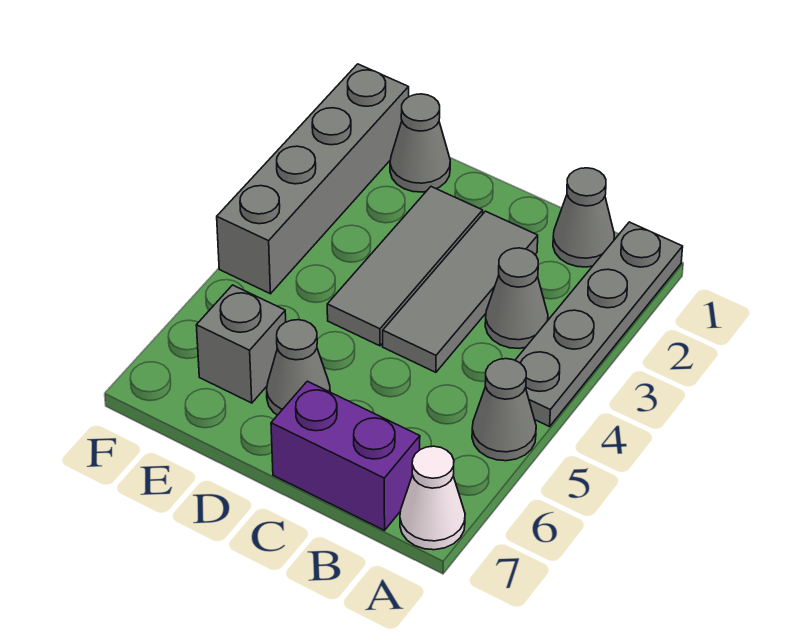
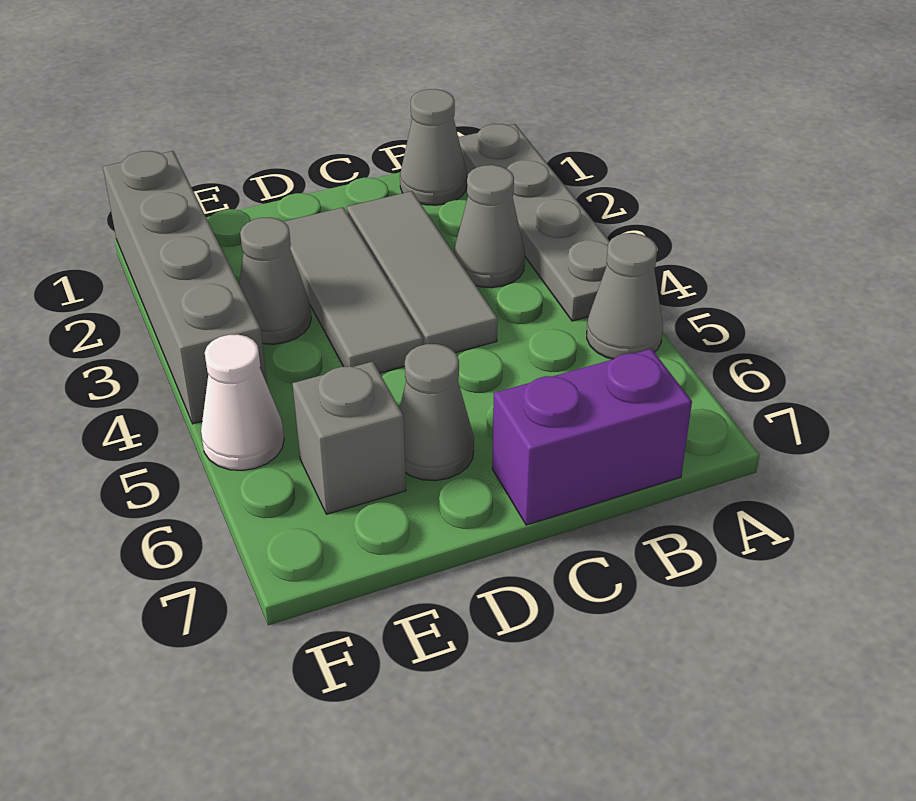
white 1x1 cone [400,446,465,550] -> white 1x1 cone moved to [201,334,284,471]
grey 1x1 cone [390,94,450,192] -> grey 1x1 cone moved to [239,218,311,344]

